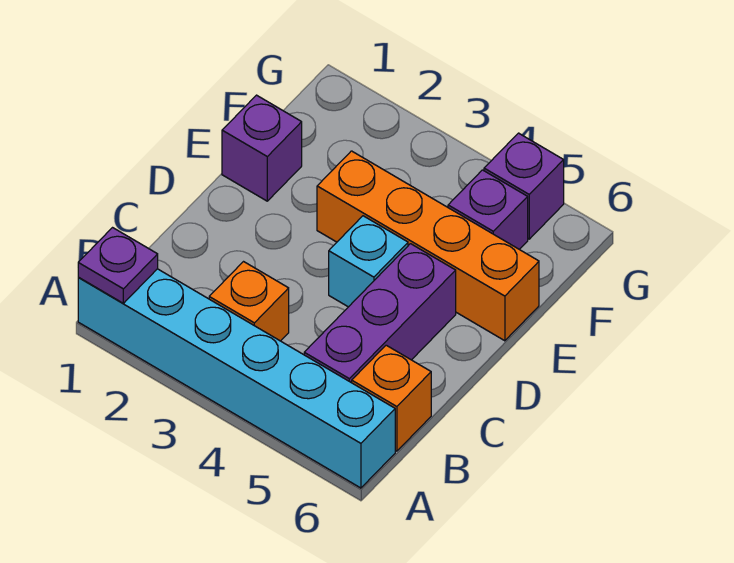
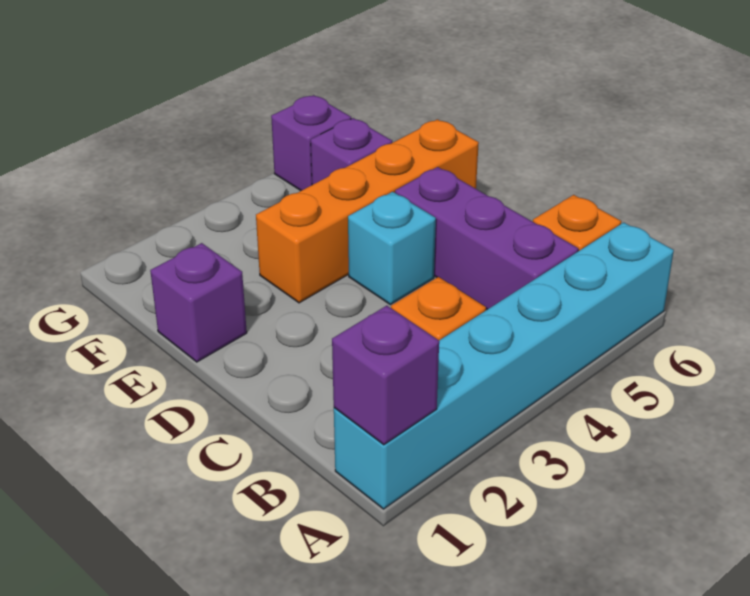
purple 1x1 plate [78,228,158,303] -> purple 1x1 brick [332,306,439,445]

